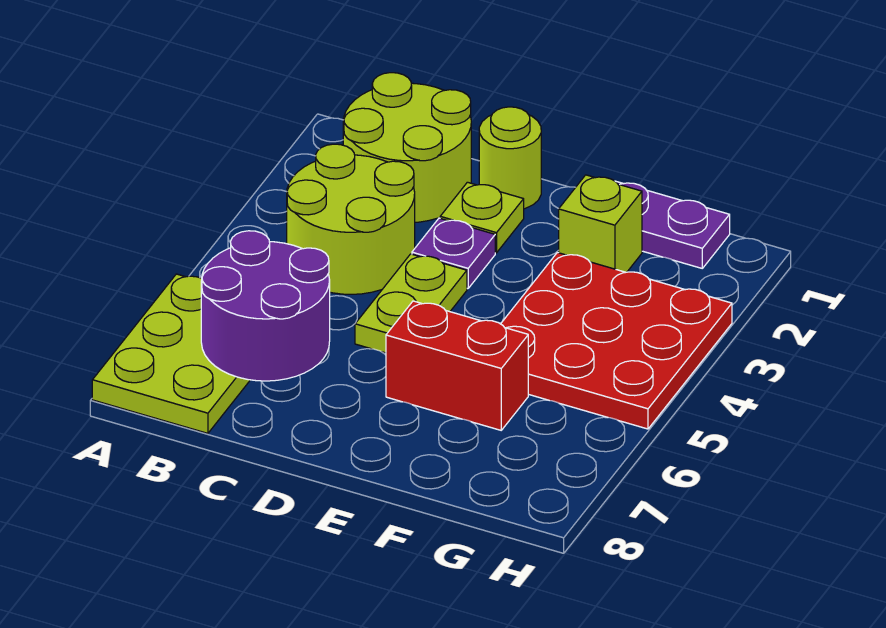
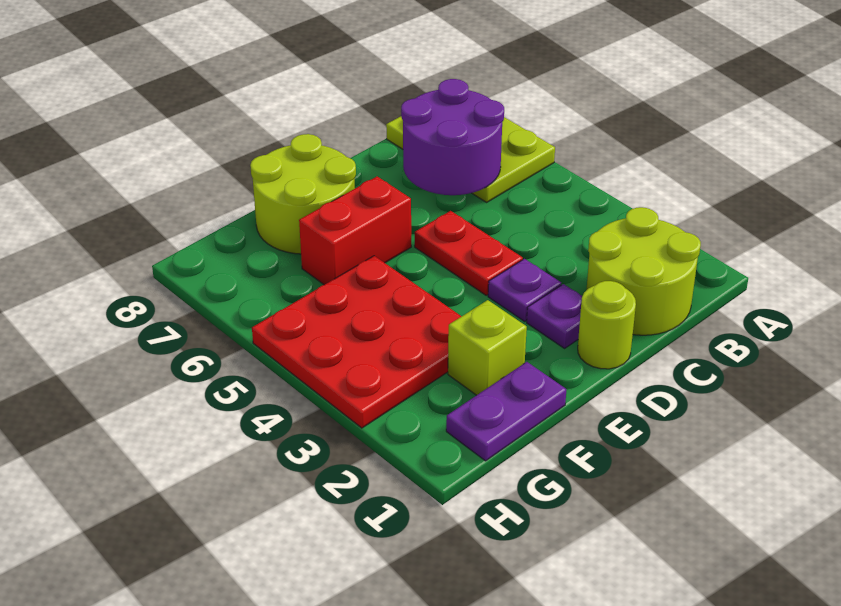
lime 2x2 round brick [287,144,415,294] -> lime 2x2 round brick moved to [250,134,356,254]
lime 1x1 plate [440,182,524,253] -> purple 1x1 plate [527,284,582,348]
lime 1x2 plate [355,254,467,353] -> red 1x2 plate [415,211,523,295]

